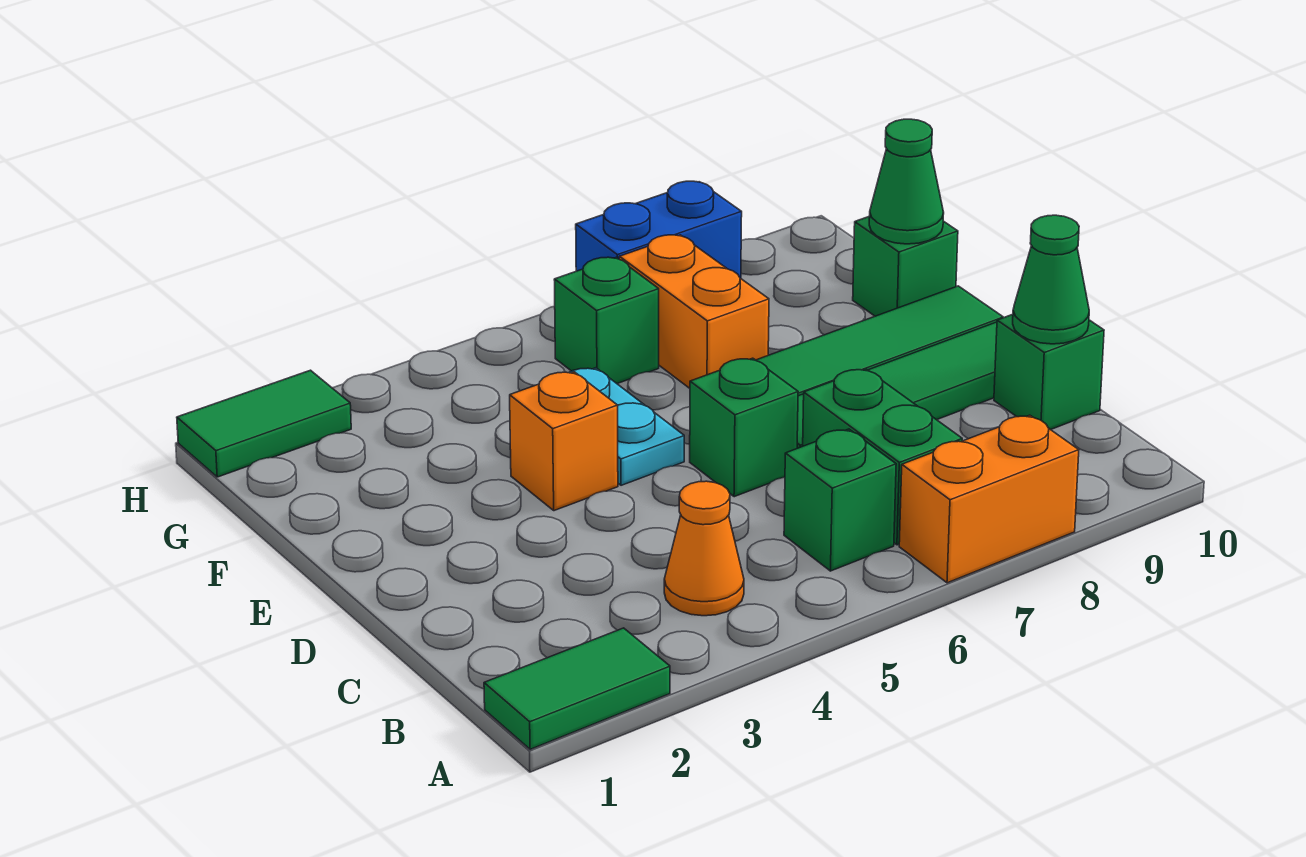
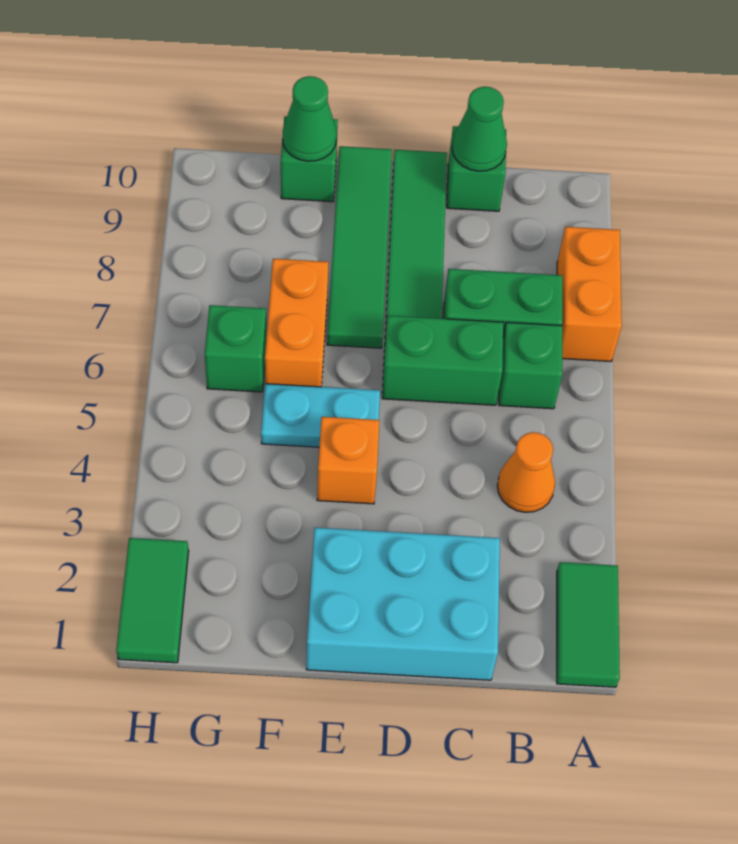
none -> cyan 2x3 brick [306,528,500,680]
green 1x1 brick [690,358,798,497] -> green 1x2 brick [382,316,503,405]
orange 1x2 brick [619,235,769,388] -> orange 1x2 brick turned to [265,259,329,387]
blue 1x2 brick [576,181,742,278] -> none

